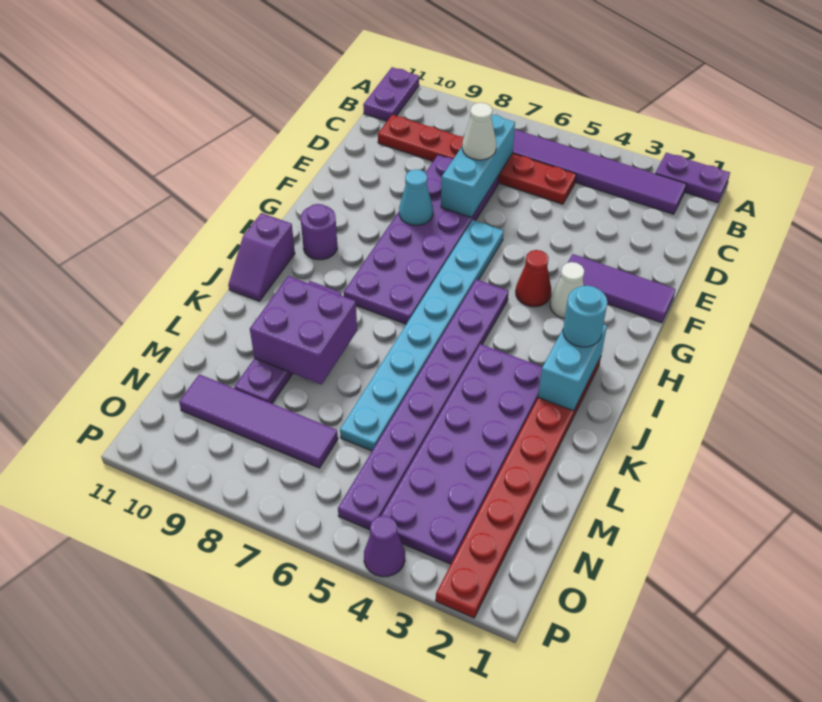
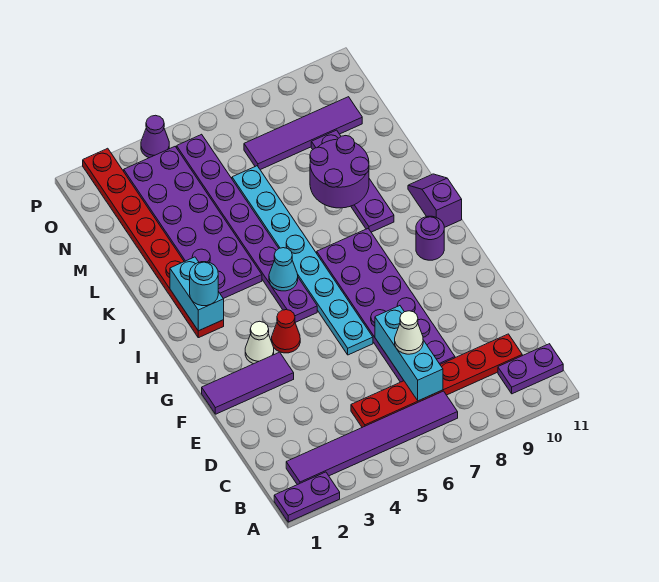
purple 1x2 plate [363,67,419,121] -> purple 1x2 plate turned to [498,344,563,394]
cyan 1x1 cone [399,169,433,225] -> cyan 1x1 cone moved to [269,248,298,291]
purple 2x2 brick [250,276,357,385] -> purple 2x2 round brick [310,136,369,208]

